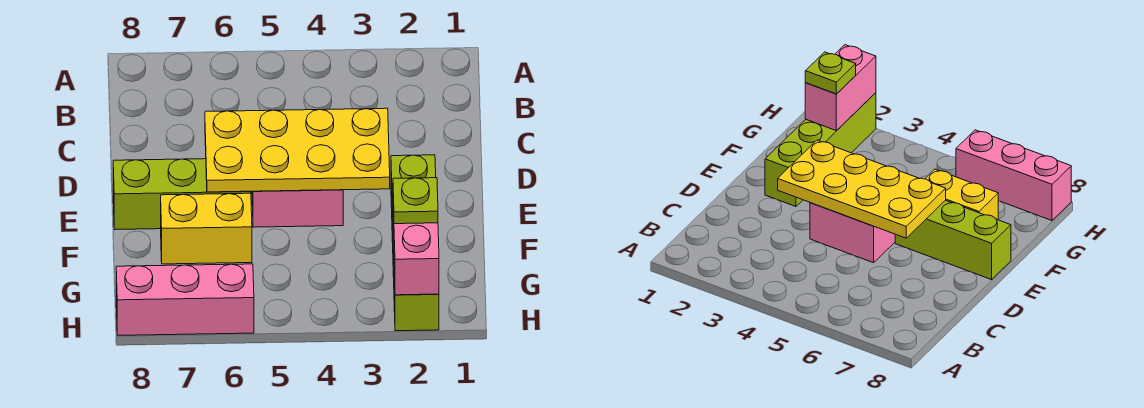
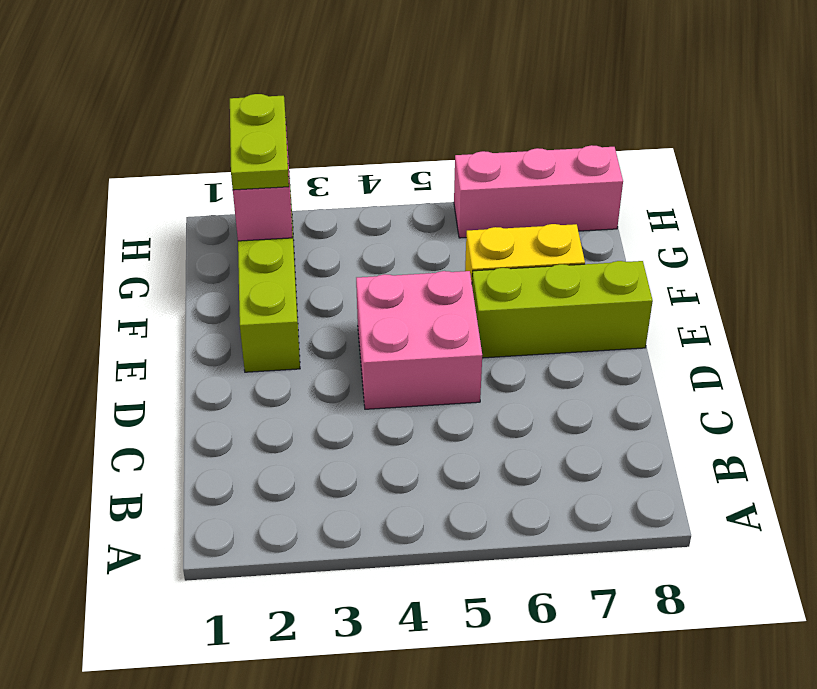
yellow 2x4 plate [205,108,390,192] -> none
lime 1x1 plate [393,178,438,224] -> lime 1x2 plate [230,94,289,190]

